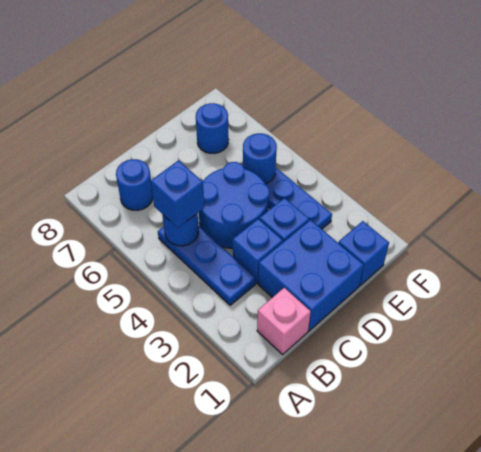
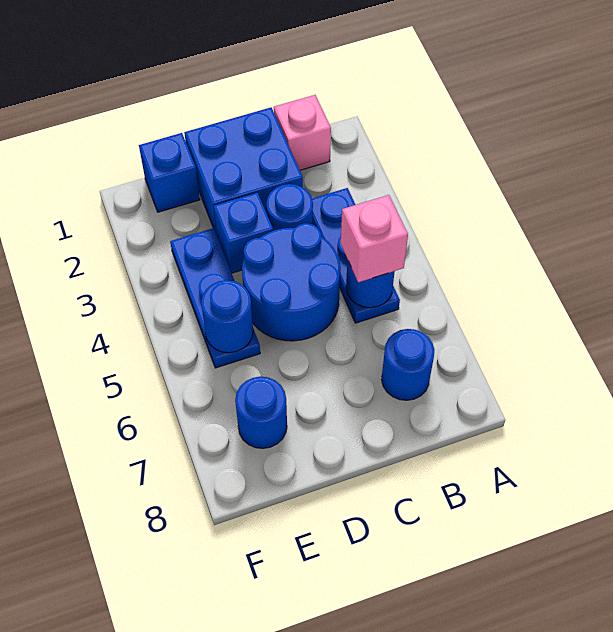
blue 1x1 brick [151,160,204,228] -> pink 1x1 brick [341,195,408,282]
blue 1x1 brick [233,219,283,283] -> blue 1x1 round brick [266,184,313,231]

